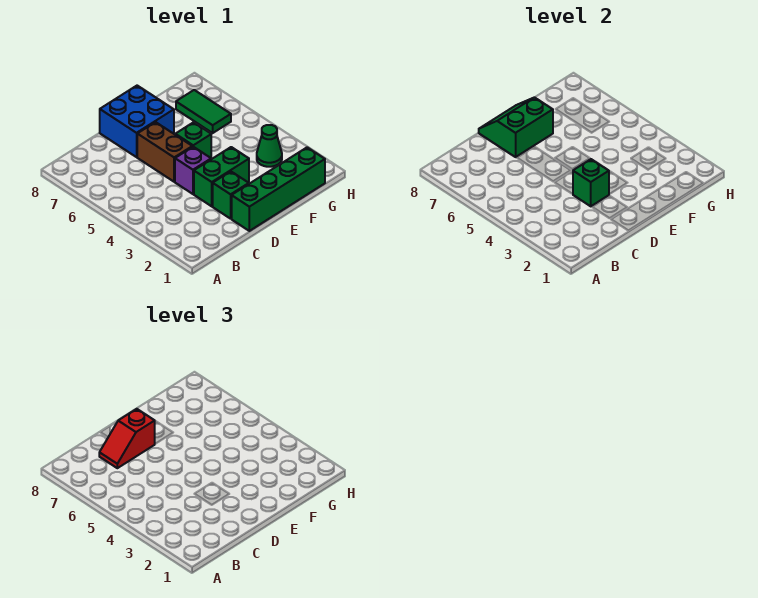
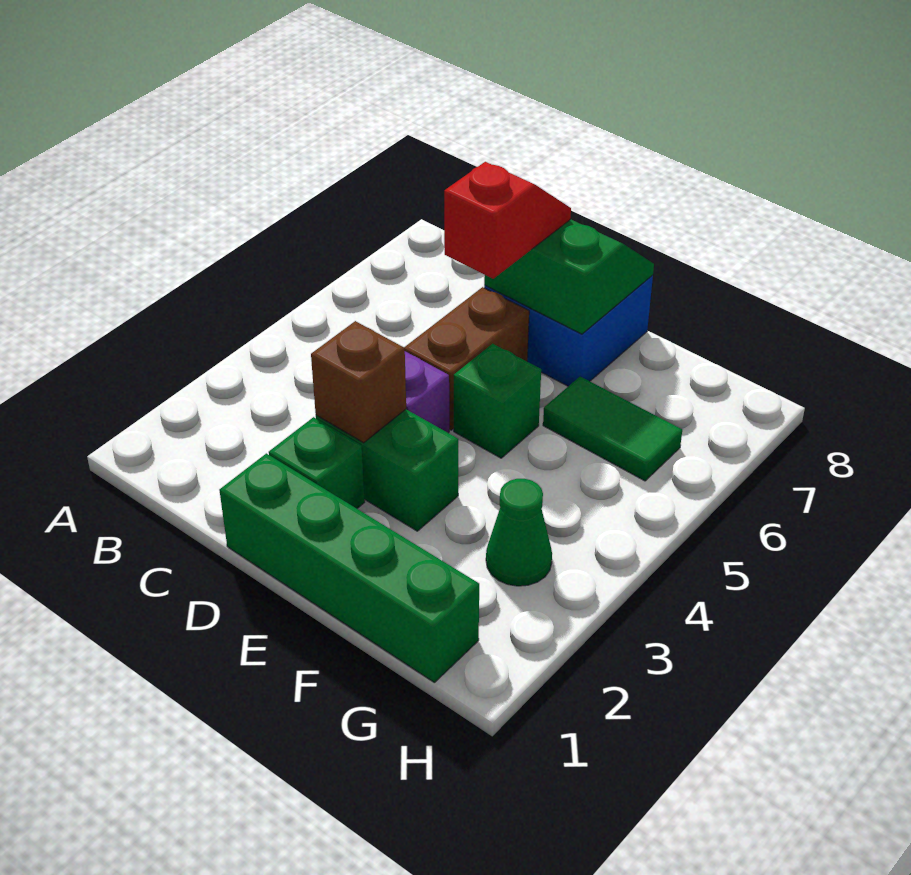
red 1x2 slope [99,409,155,468] -> red 1x2 slope turned to [444,162,571,279]
green 1x1 brick [573,159,609,206] -> brown 1x1 brick [311,321,406,443]
green 1x2 tile [176,90,231,133] -> green 1x2 tile turned to [543,377,682,481]

